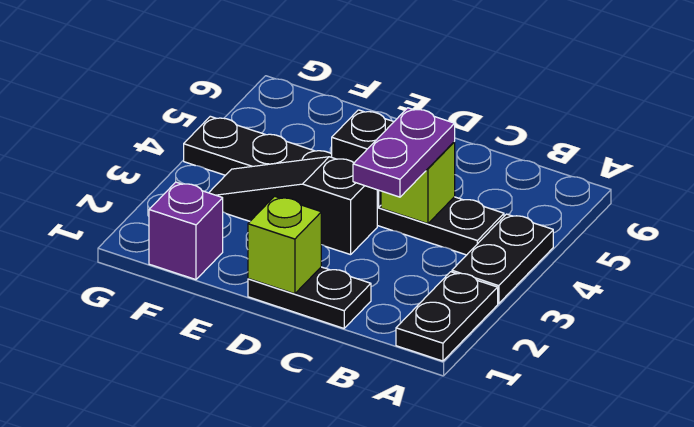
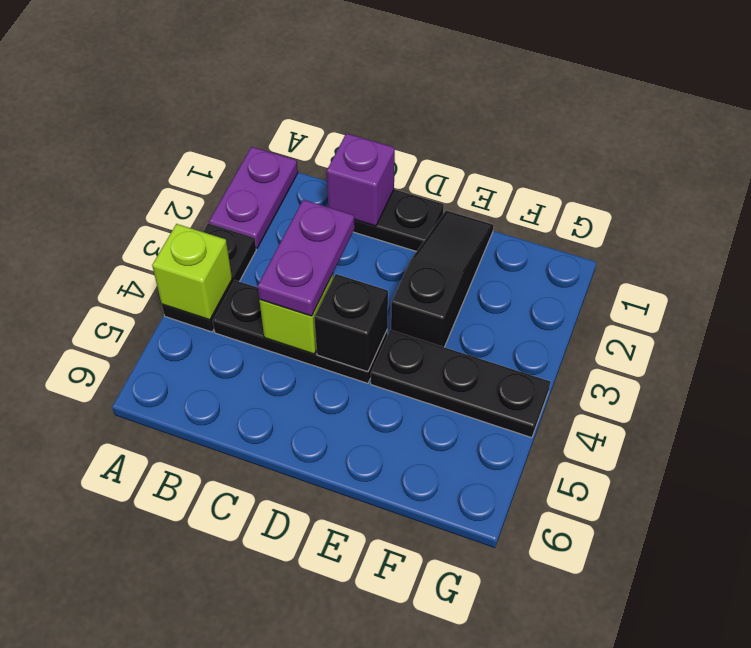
black 1x2 plate [396,272,498,361] -> purple 1x2 plate [209,147,298,248]
lime 1x1 brick [248,196,321,294] -> lime 1x1 brick moved to [152,224,232,320]
black 1x3 slope [209,157,377,255] -> black 1x3 slope turned to [391,211,494,347]
purple 1x1 brick [149,182,223,280] -> purple 1x1 brick moved to [327,133,395,226]

